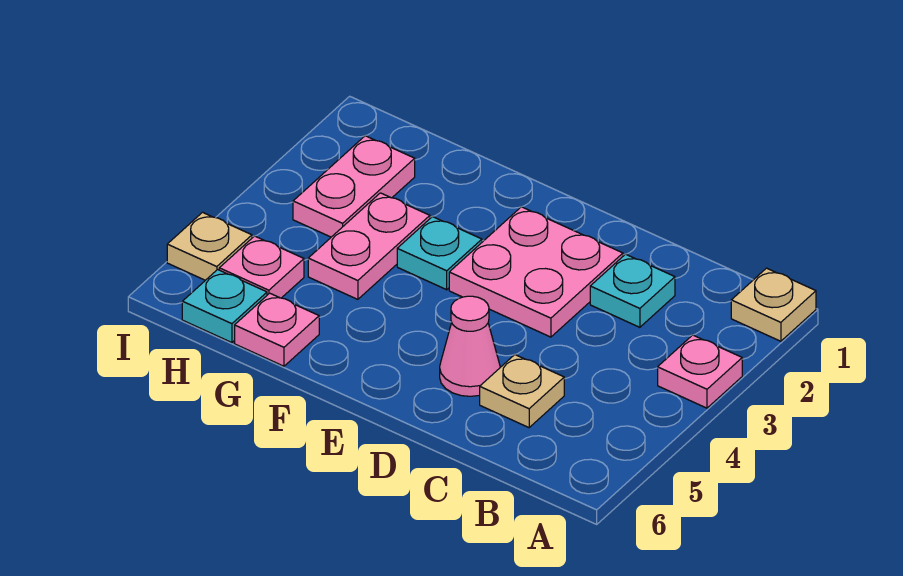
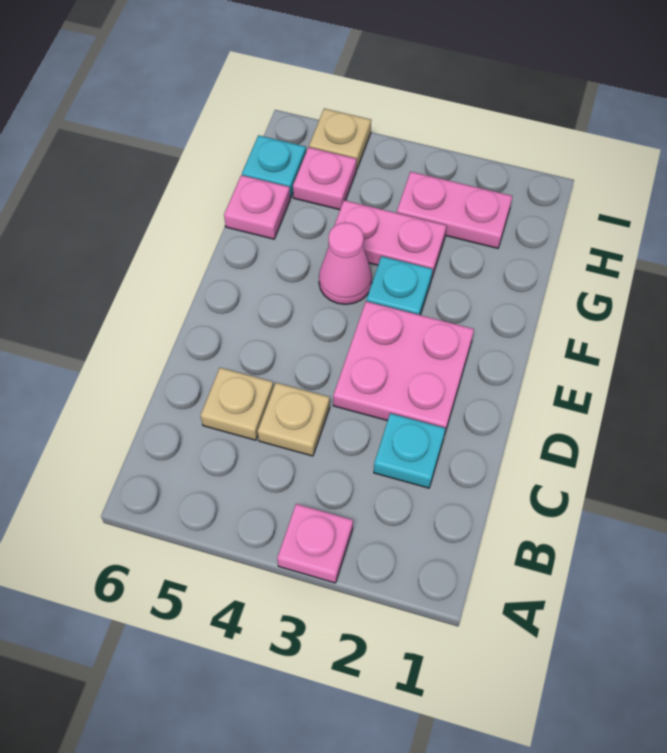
tan 1x1 plate [731,268,816,341] -> tan 1x1 plate moved to [258,383,330,456]
pink 1x1 cone [440,296,500,396] -> pink 1x1 cone moved to [319,222,372,304]

